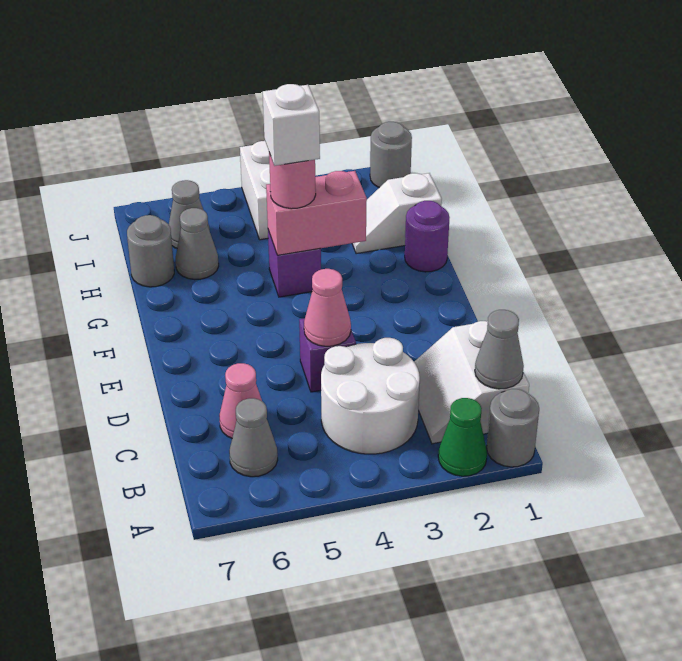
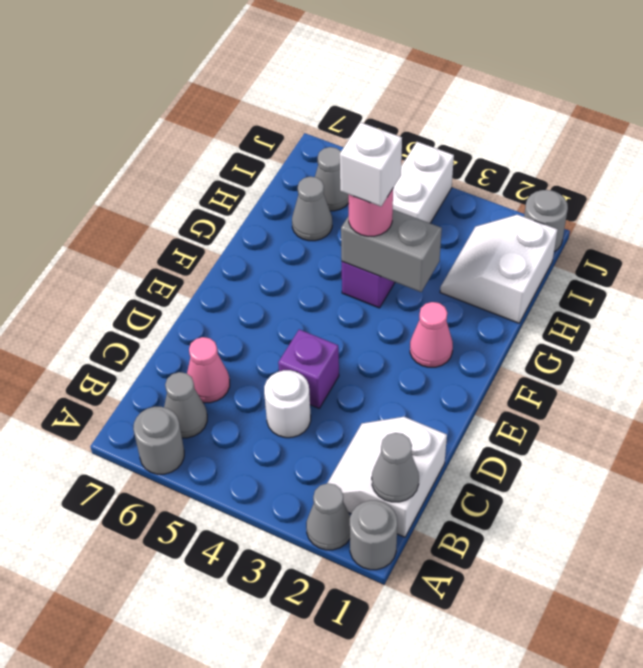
green 1x1 cone [438,398,487,476] -> grey 1x1 cone [306,483,350,550]
white 2x2 round brick [321,338,420,454] -> white 1x1 round brick [264,370,311,438]
pink 1x1 cone [304,269,351,346] -> pink 1x1 cone moved to [410,302,453,367]
purple 1x1 round brick [405,201,450,272] -> none
pink 1x2 brick [266,171,367,255] -> grey 1x2 brick [341,210,442,292]
white 1x2 slope [352,173,442,254] -> white 2x2 slope [440,215,558,323]
grey 1x1 round brick [127,215,174,287] -> grey 1x1 round brick moved to [133,407,184,474]

